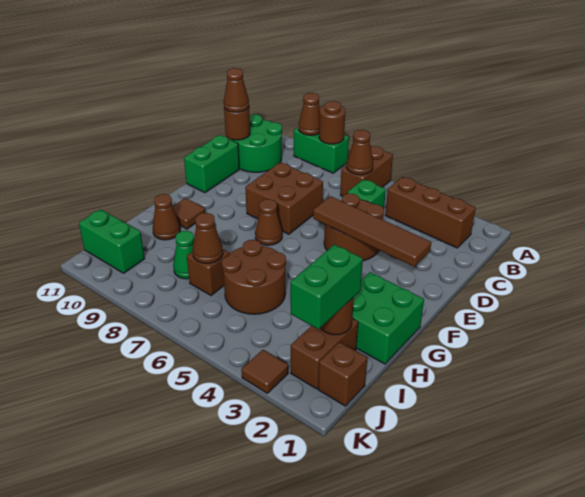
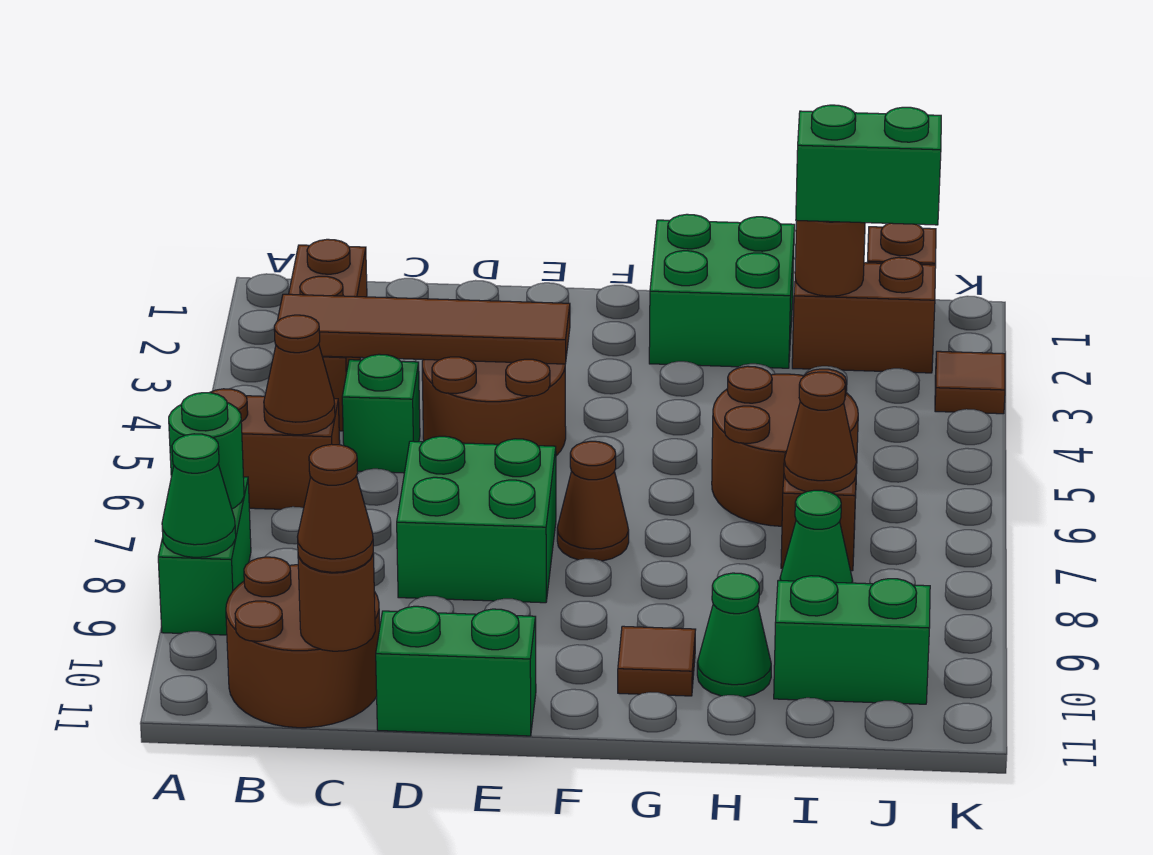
brown 1x1 round brick [319,101,345,144] -> green 1x1 round brick [169,393,244,509]
brown 1x1 cone [299,93,320,135] -> green 1x1 cone [162,434,236,557]
green 2x2 round brick [231,114,282,172] -> brown 2x2 round brick [226,557,380,728]
brown 2x2 brick [245,162,323,234] -> green 2x2 brick [397,436,556,603]
brown 1x4 tile [313,196,431,266] -> brown 1x4 tile turned to [277,294,570,364]
brown 1x1 cone [153,194,180,240] -> green 1x1 cone [697,573,771,697]
green 1x2 brick [79,209,145,273] -> green 1x2 brick turned to [774,576,930,704]

